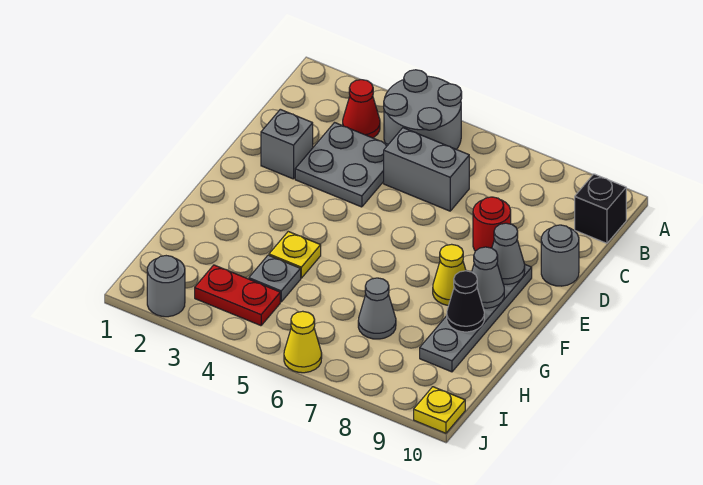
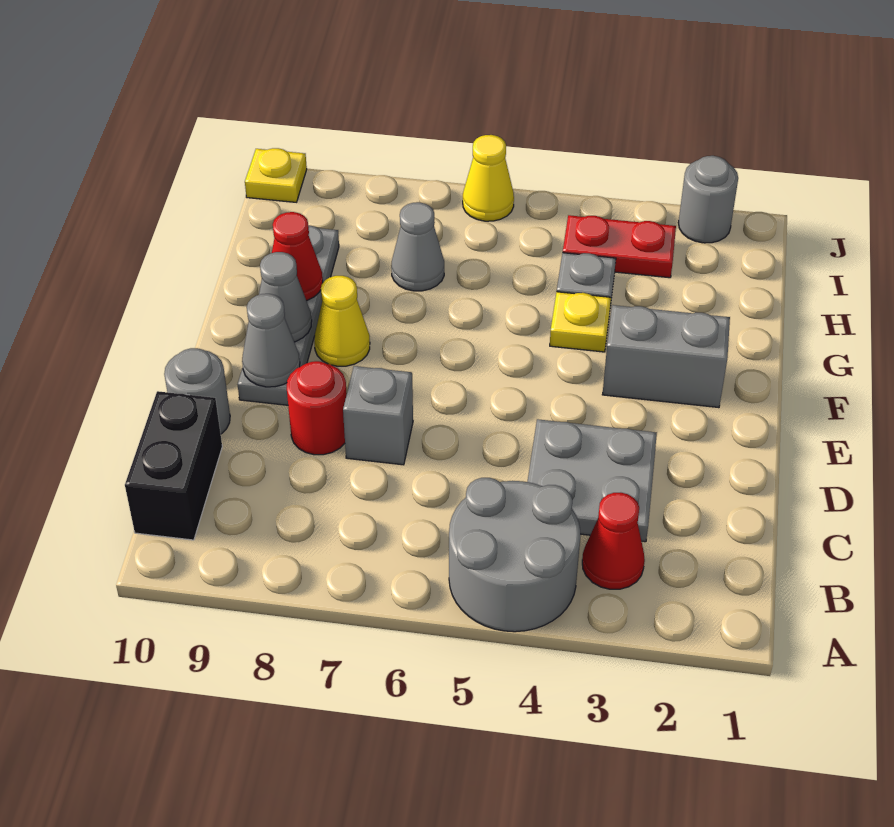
black 1x1 brick [575,174,626,243] -> black 1x2 brick [125,391,222,540]
grey 1x2 brick [384,128,469,211] -> grey 1x2 brick moved to [602,305,730,408]
grey 1x1 brick [261,109,313,179] -> grey 1x1 brick moved to [343,366,413,465]
black 1x1 cone [447,271,484,332] -> red 1x1 cone [272,212,323,301]

